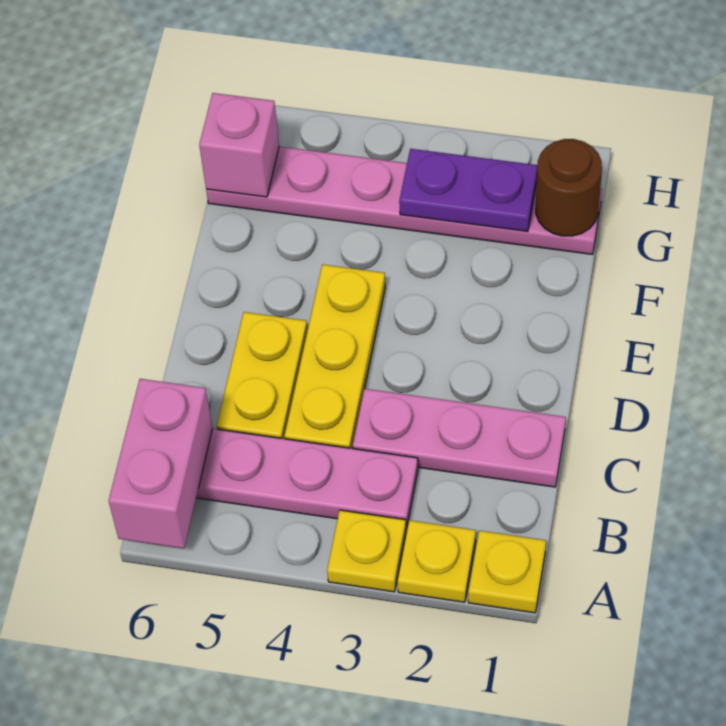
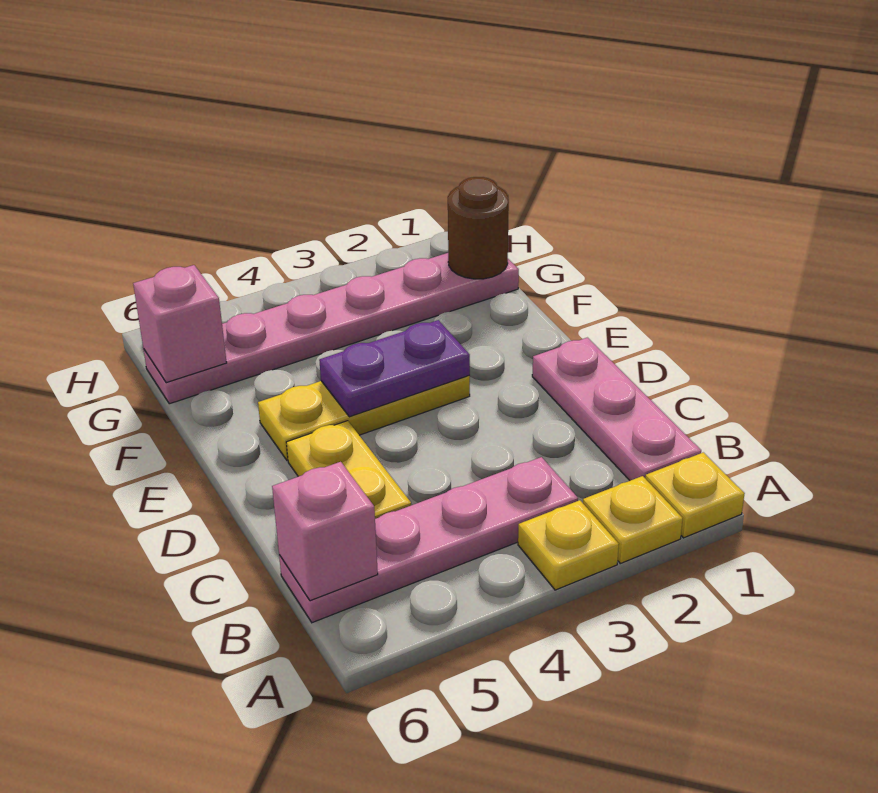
pink 1x2 brick [109,379,213,548] -> pink 1x1 brick [272,462,378,601]
pink 1x3 plate [353,389,566,487] -> pink 1x3 plate turned to [532,338,701,481]
yellow 1x3 plate [285,264,385,448] -> yellow 1x3 plate turned to [258,376,470,460]
purple 1x2 plate [399,149,537,231] -> purple 1x2 plate moved to [319,320,470,417]

